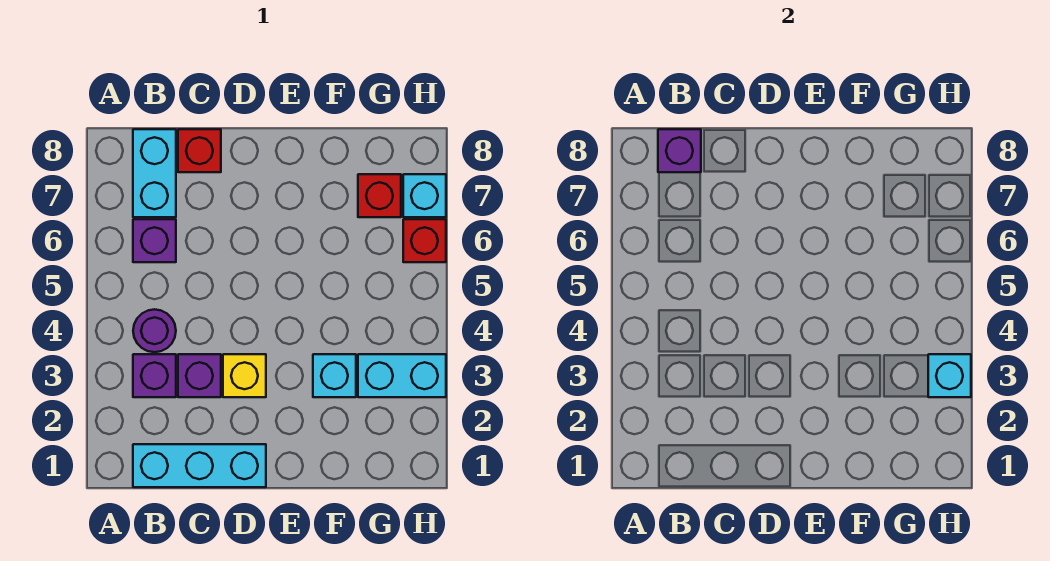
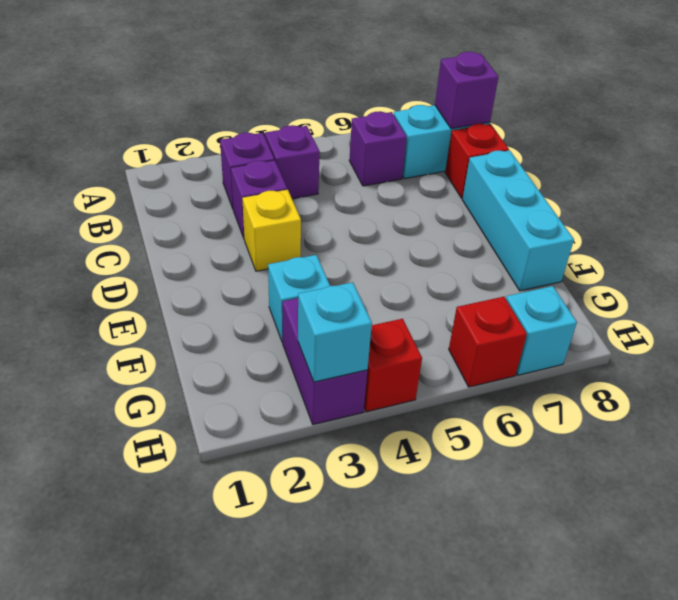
cyan 1x3 brick [133,444,266,487] -> cyan 1x3 brick moved to [462,150,574,291]
purple 1x1 round brick [133,309,176,352] -> purple 1x1 brick [265,125,320,199]
cyan 1x2 brick [358,354,446,397] -> purple 1x2 brick [282,298,367,425]
red 1x1 brick [358,174,401,217] -> red 1x1 brick moved to [364,319,422,412]

